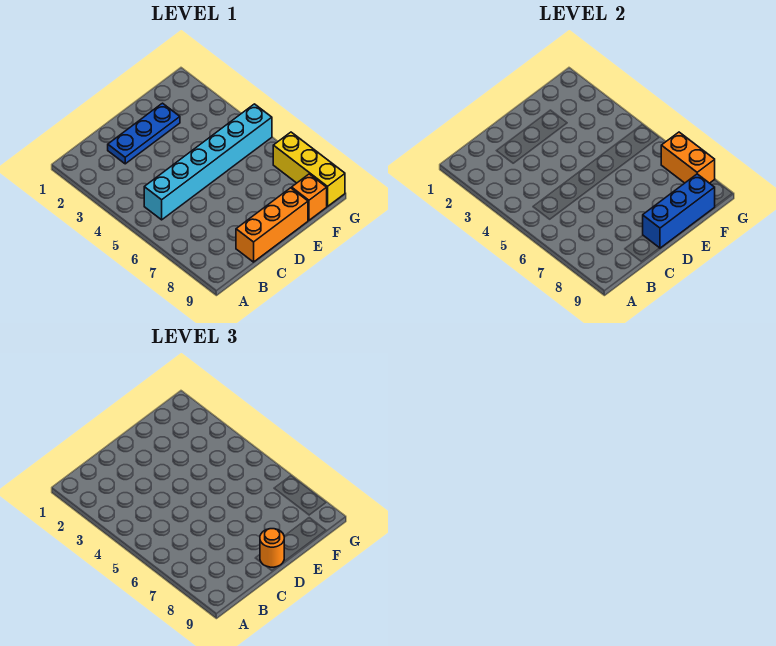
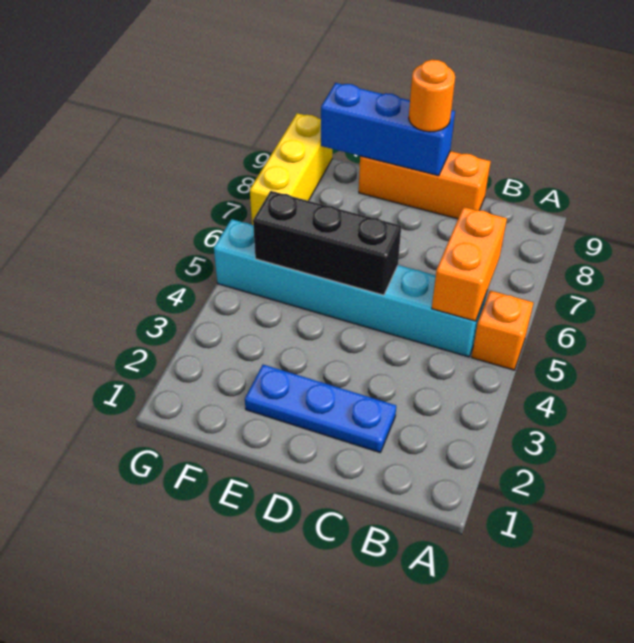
none -> black 1x3 brick [253,191,401,295]
orange 1x1 brick [292,174,327,220] -> orange 1x1 brick moved to [472,290,533,370]
orange 1x2 brick [661,132,715,183] -> orange 1x2 brick moved to [432,207,507,321]

